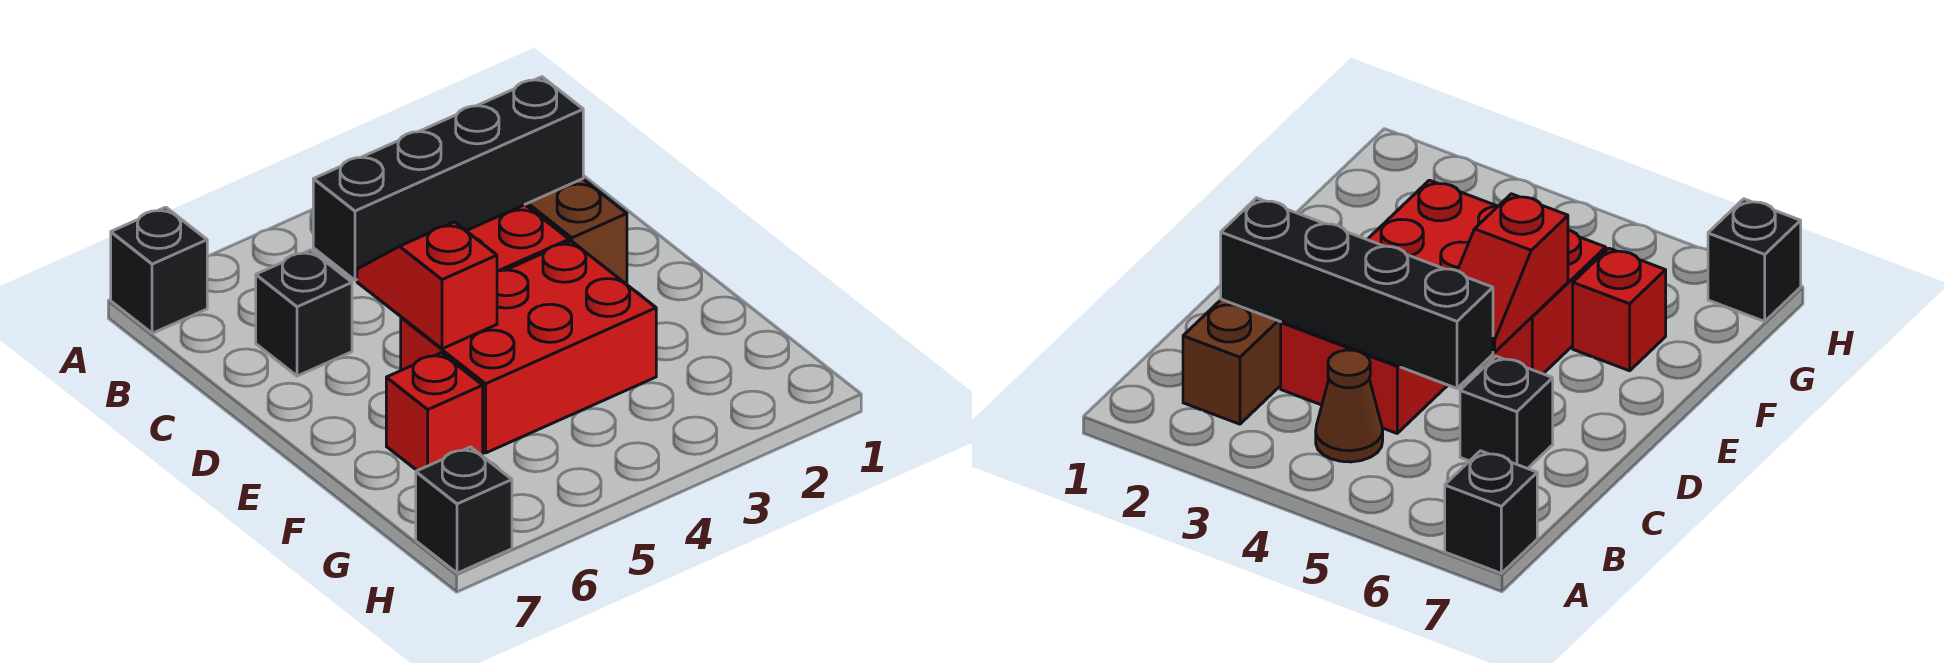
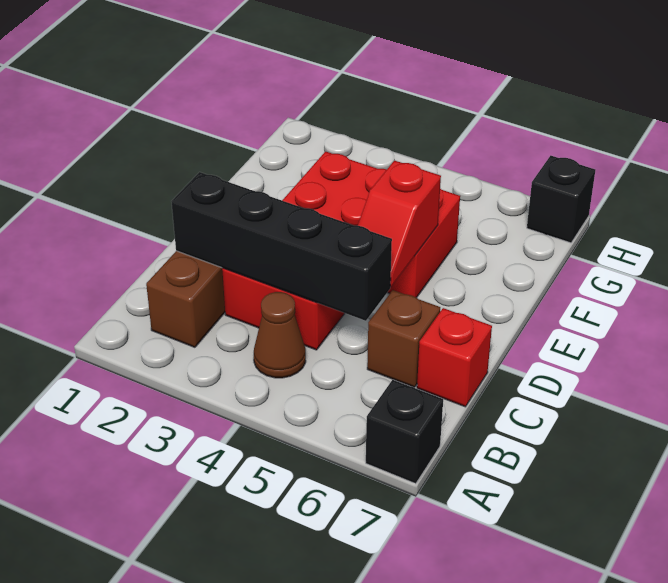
black 1x1 brick [256,250,352,376] -> brown 1x1 brick [367,290,440,387]
red 1x1 brick [386,353,483,471] -> red 1x1 brick moved to [417,308,492,407]

